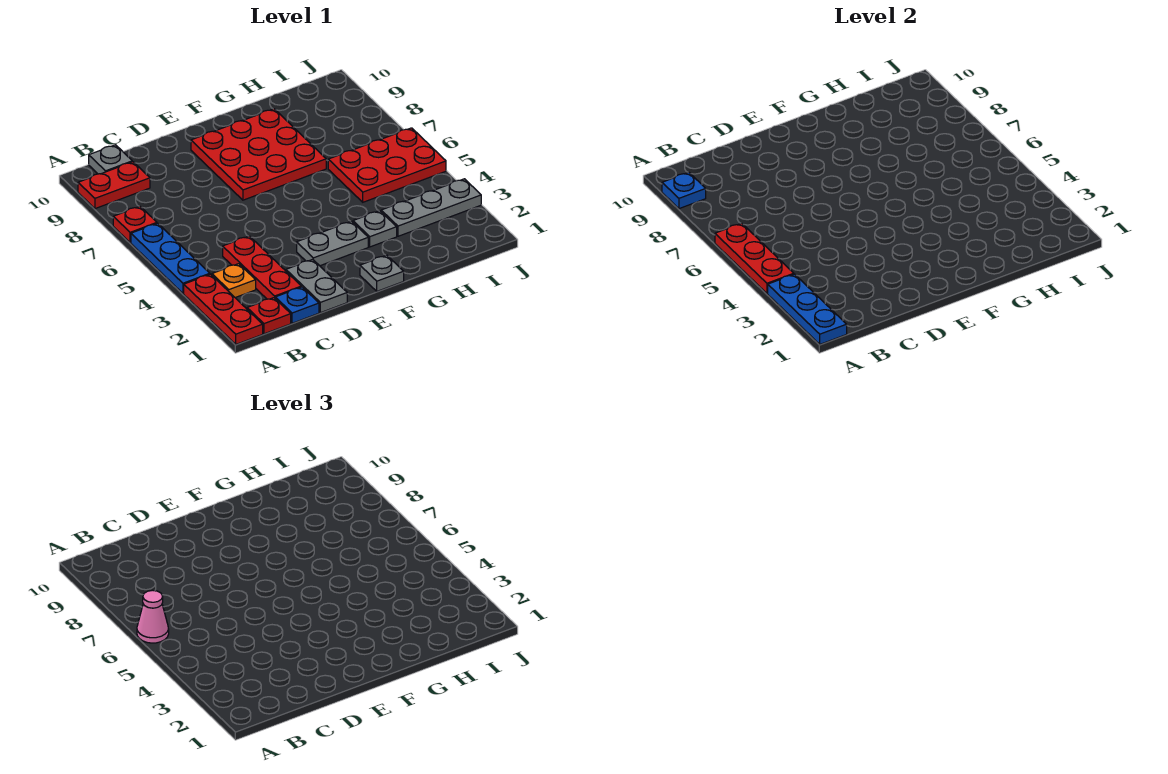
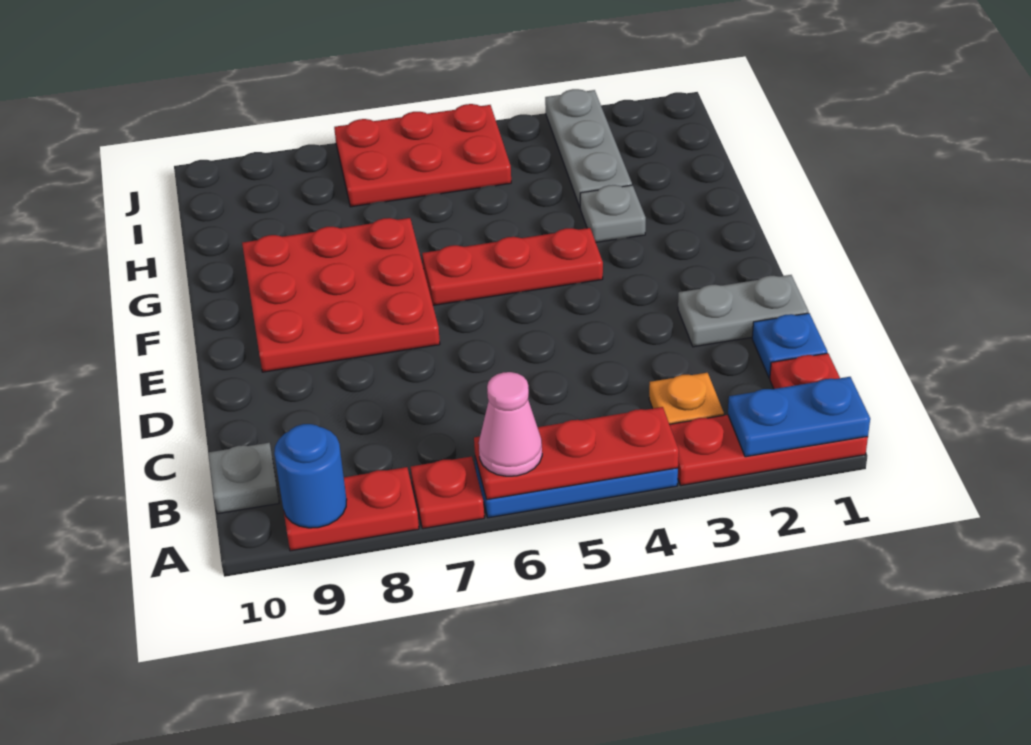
blue 1x3 plate [768,274,847,344] -> blue 1x2 plate [728,377,870,457]
red 1x2 plate [78,162,150,209] -> red 1x2 plate turned to [284,467,419,551]
blue 1x1 plate [662,172,706,209] -> blue 1x1 round brick [274,424,347,528]
red 1x3 plate [223,236,301,299] -> red 1x3 plate moved to [422,228,603,305]
grey 1x2 plate [297,221,368,266] -> none
grey 1x1 plate [360,255,404,291] -> none
red 2x3 plate [328,128,446,202] -> red 2x3 plate turned to [334,104,511,207]

